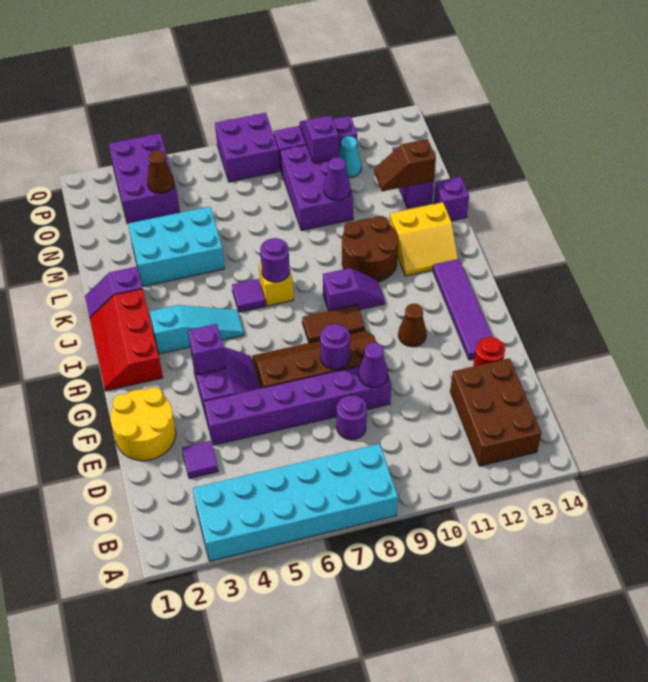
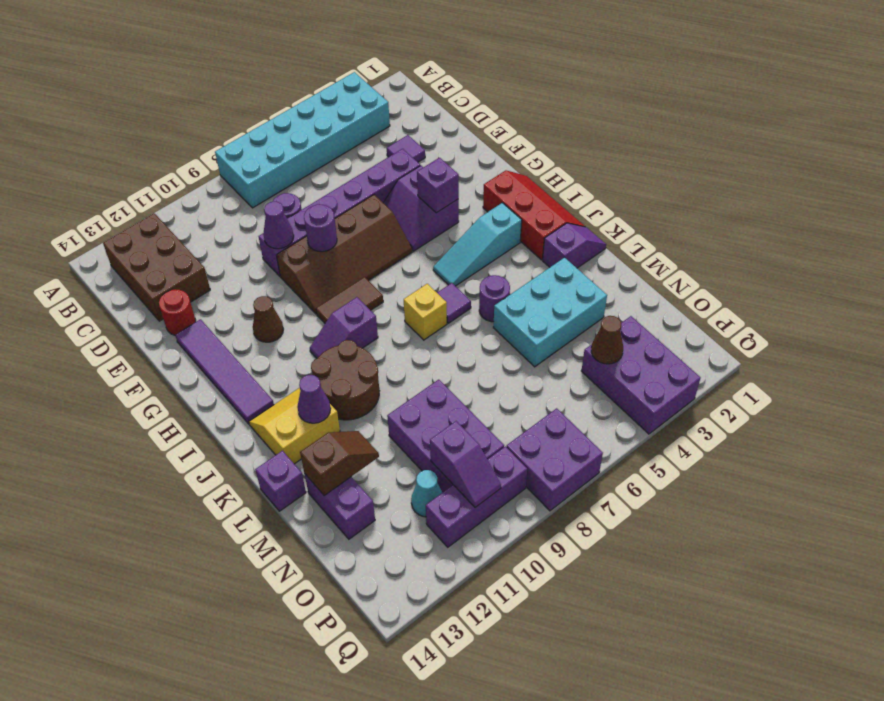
yellow 2x2 round brick [110,387,176,461] -> none
purple 1x1 round brick [260,238,290,282] -> purple 1x1 round brick moved to [479,275,510,322]
purple 1x1 cone [324,157,350,200] -> purple 1x1 cone moved to [297,375,331,423]

